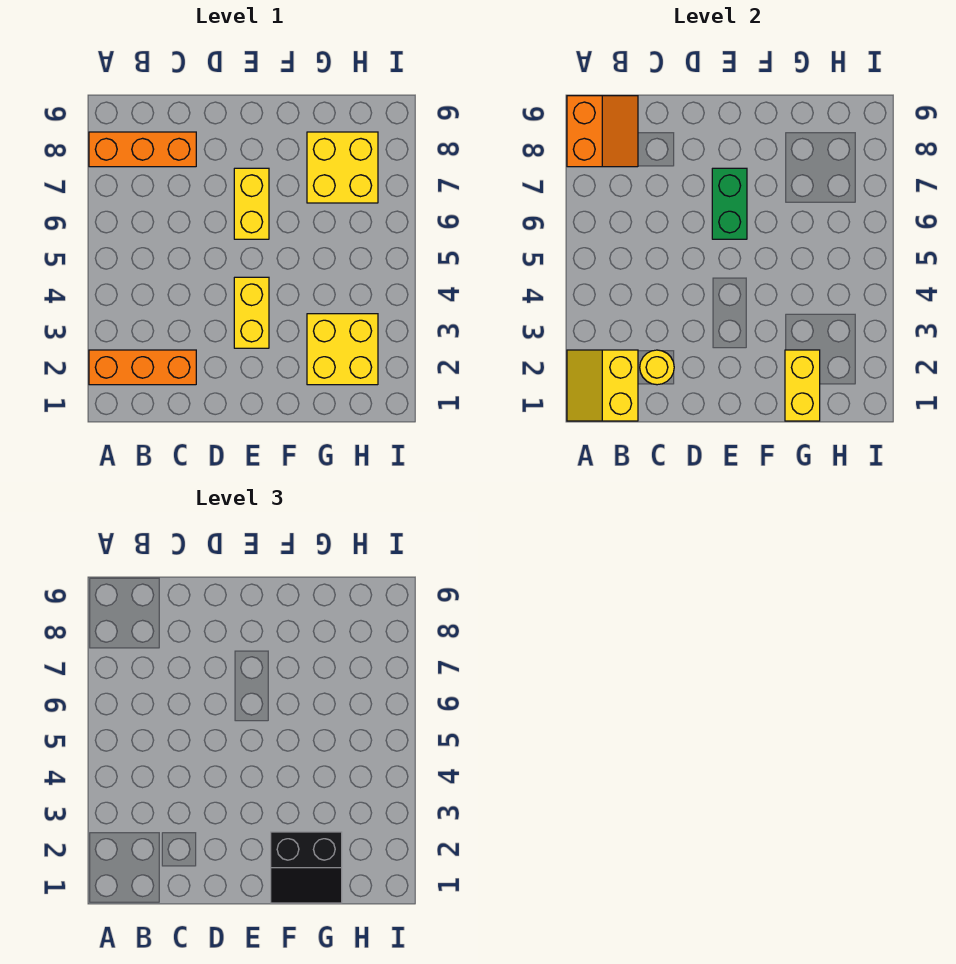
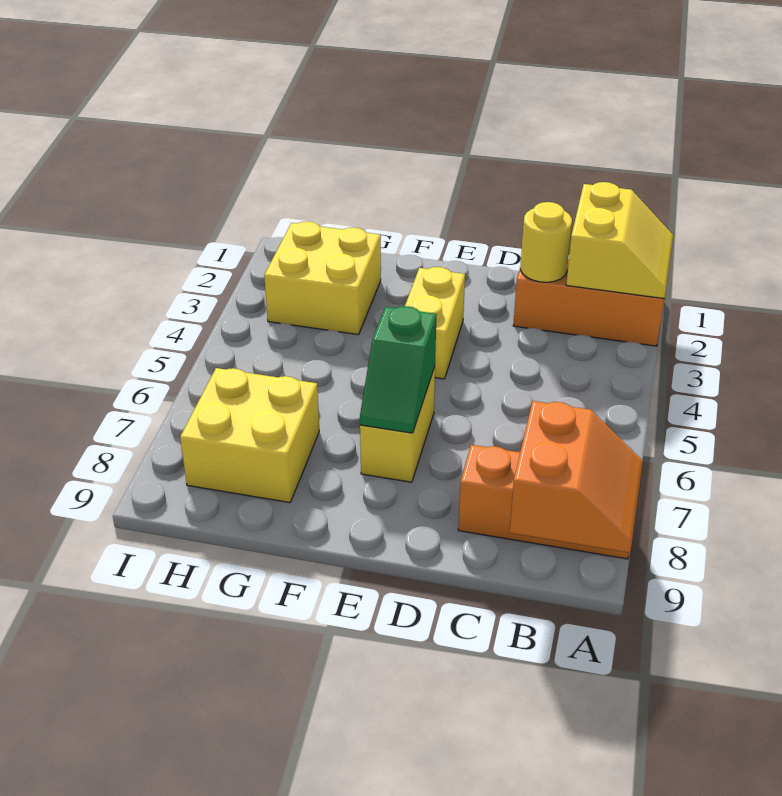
orange 2x2 slope [567,96,638,167] -> orange 2x2 slope turned to [510,401,643,553]
green 1x2 brick [712,168,747,239] -> green 1x2 slope [360,306,437,433]
black 2x2 slope [271,832,342,903] -> none
yellow 1x2 brick [785,350,820,421] -> none

